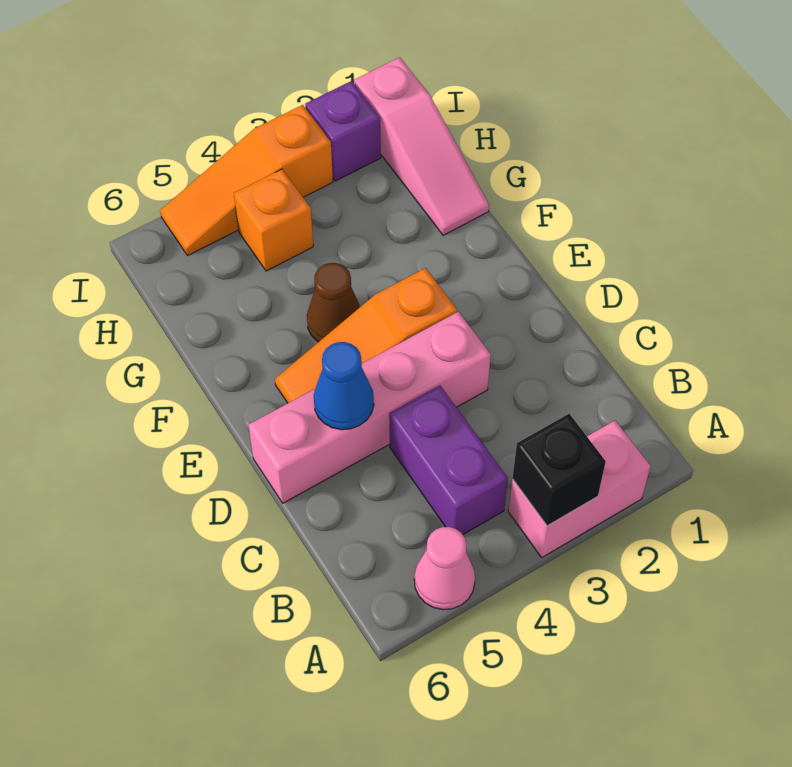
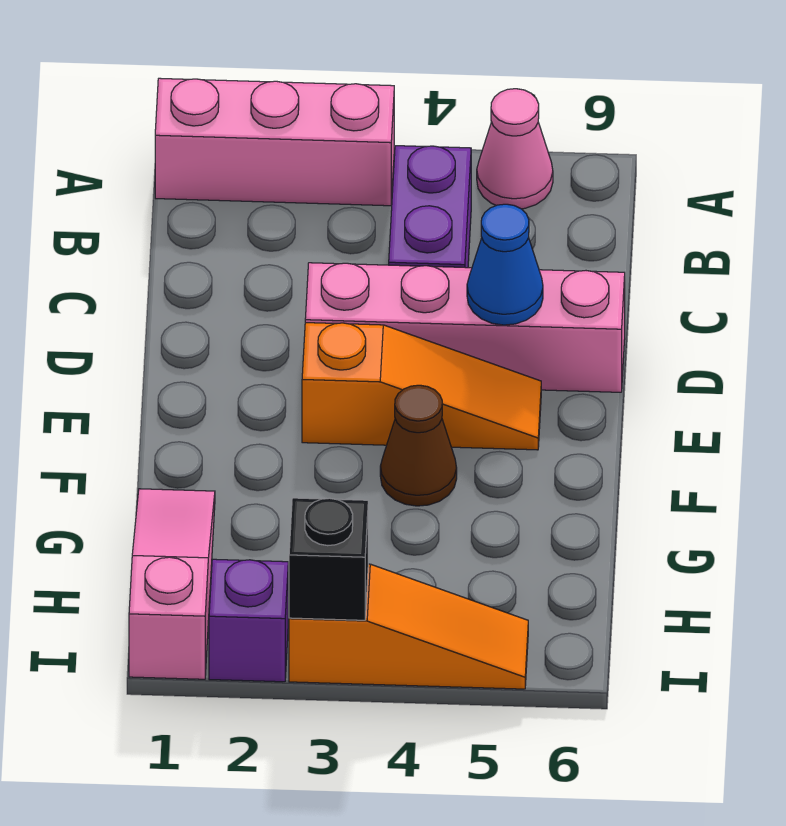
pink 1x2 brick [508,421,650,557] -> pink 1x3 brick [155,78,394,206]
black 1x1 brick [512,414,606,526] -> black 1x1 brick moved to [289,498,368,620]
orange 1x1 brick [234,169,313,271] -> none

